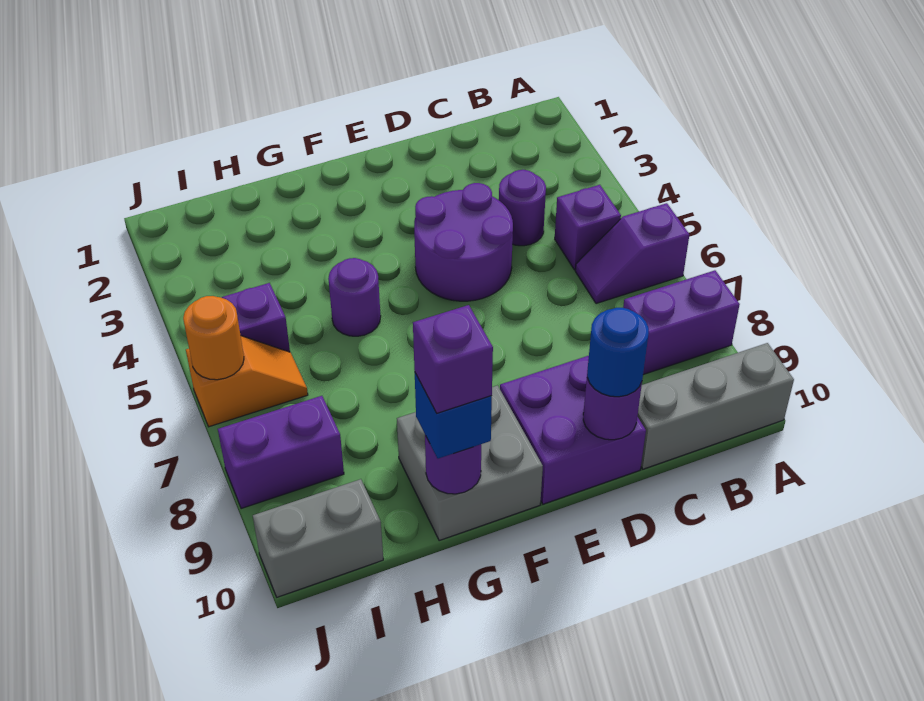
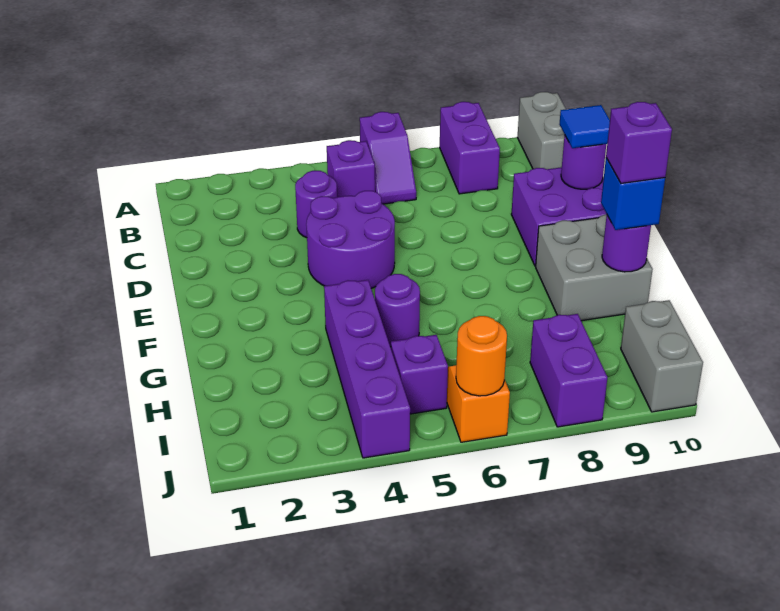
grey 1x3 brick [637,343,794,469] -> grey 1x2 brick [517,92,566,169]
blue 1x1 round brick [587,308,649,397] -> blue 1x1 tile [559,105,610,148]
none -> purple 1x4 brick [324,280,410,458]

